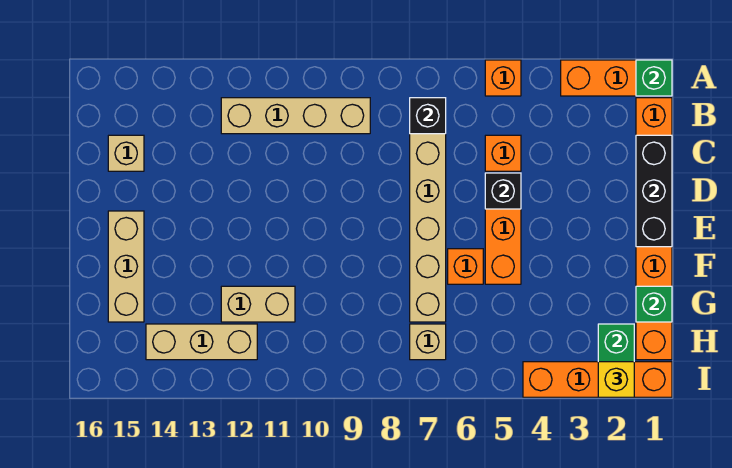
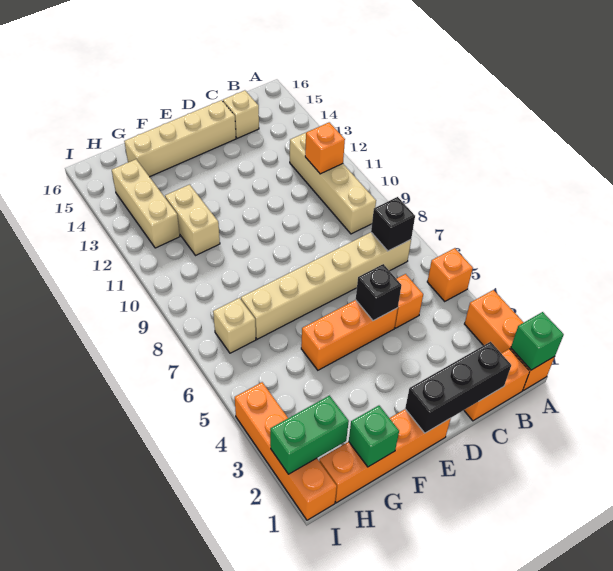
tan 1x3 brick [108,211,144,322] -> tan 1x4 brick [124,100,236,177]
orange 1x1 brick [448,249,483,284] -> orange 1x1 brick moved to [305,122,345,174]
yellow 1x1 brick [598,362,634,397] -> none

